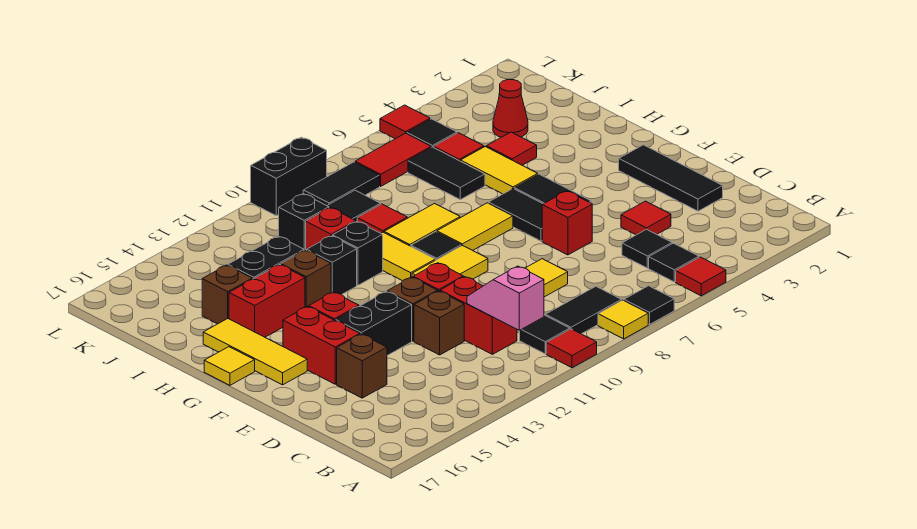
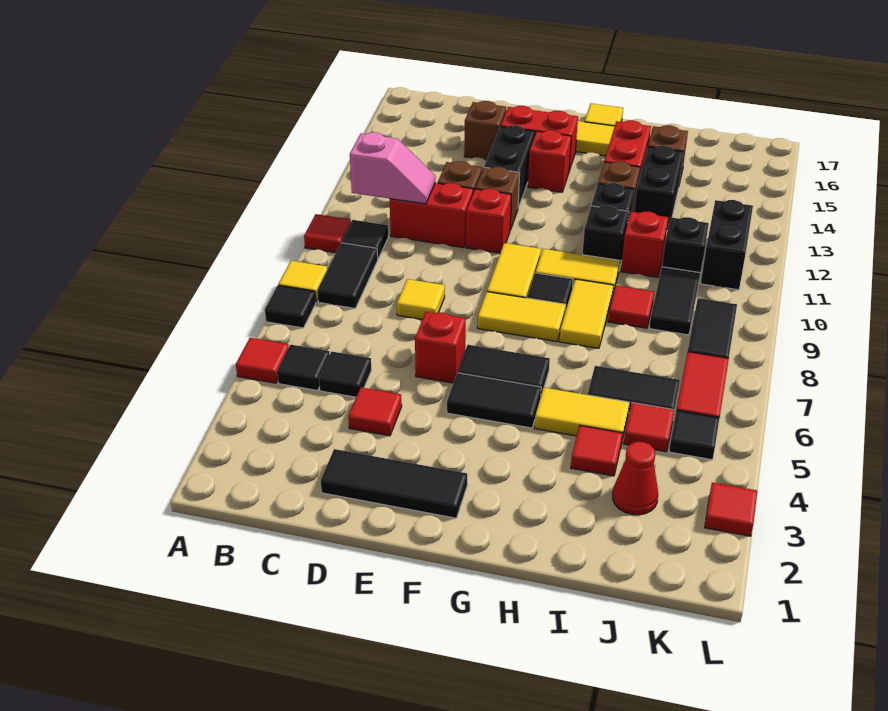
yellow 1x2 tile [437,203,513,250] -> yellow 1x2 tile turned to [477,292,566,342]
red 1x1 tile [380,105,430,139] -> red 1x1 tile moved to [705,482,758,536]
black 1x2 brick [251,137,327,216] -> black 1x2 brick moved to [701,200,753,290]

